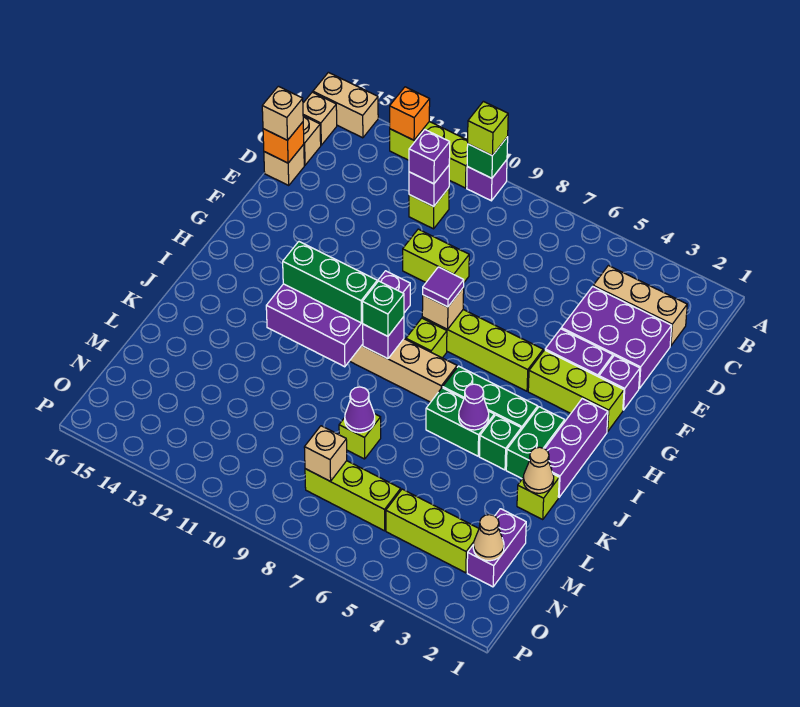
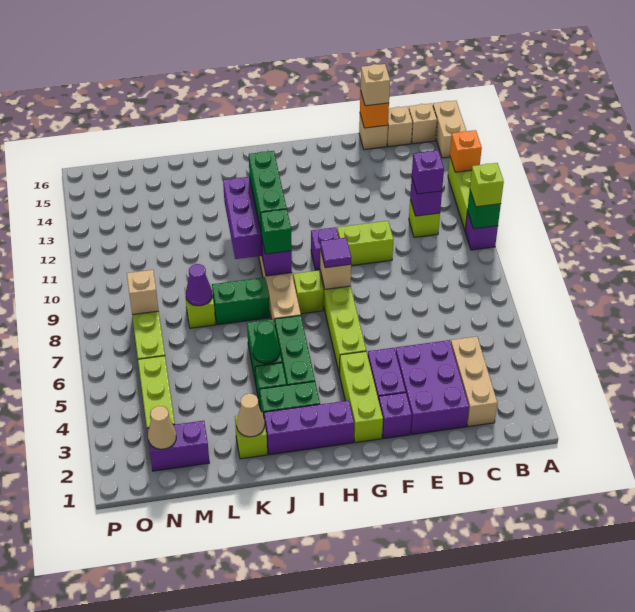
lime 1x2 brick [403,229,469,282] -> lime 1x2 brick turned to [337,221,393,266]
purple 1x1 cone [459,384,489,430] -> green 1x1 cone [253,321,280,363]
none -> green 1x2 brick [212,277,270,325]

